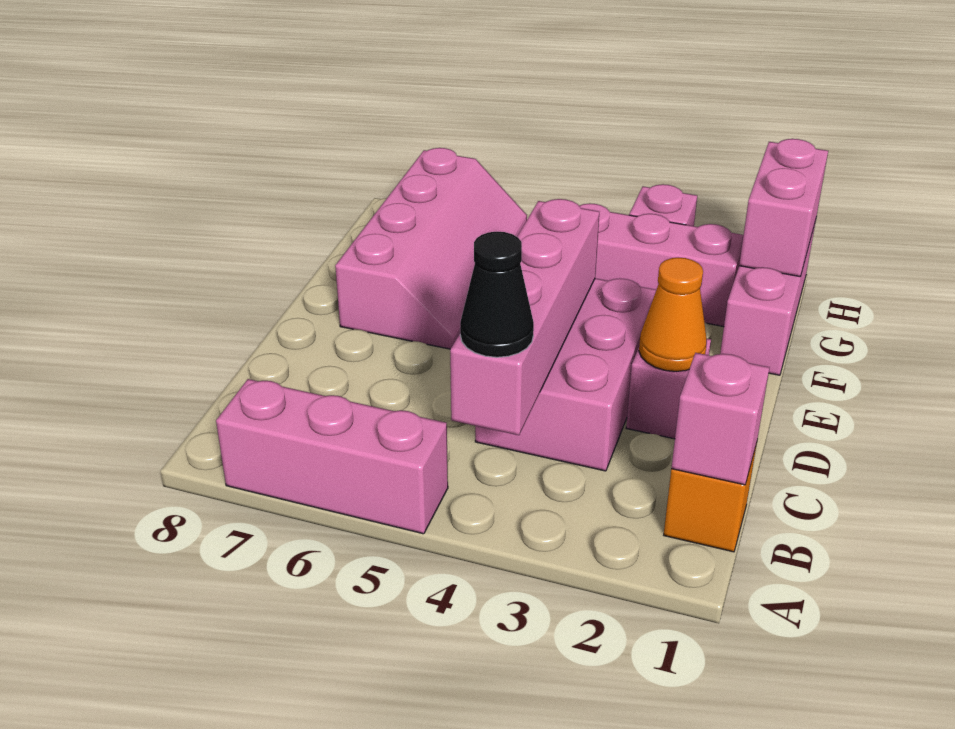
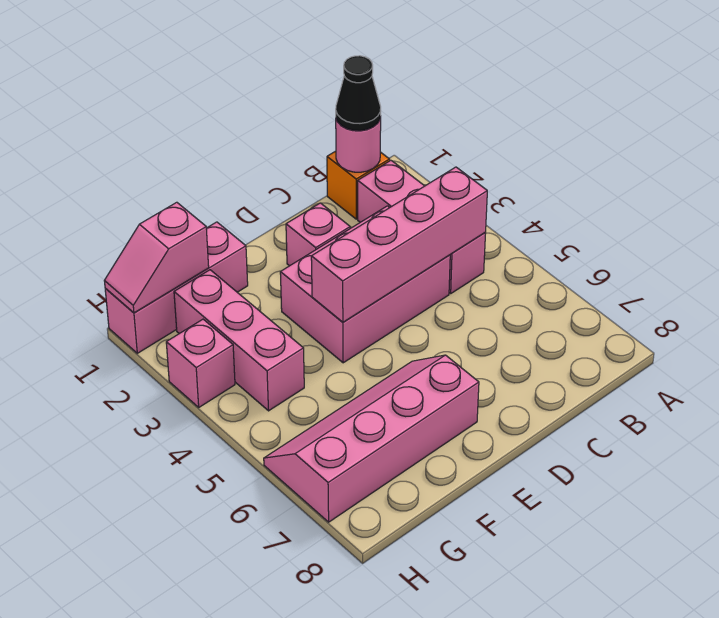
pink 1x3 brick [216,379,448,534] -> pink 1x3 brick moved to [358,161,486,293]
pink 1x1 brick [671,353,770,485] -> pink 1x1 round brick [336,116,381,172]
black 1x1 cone [460,232,534,357] -> black 1x1 cone moved to [336,56,381,131]
orange 1x1 cone [639,258,707,371] -> none
pink 1x2 brick [739,139,828,277] -> pink 1x2 slope [105,202,209,313]

